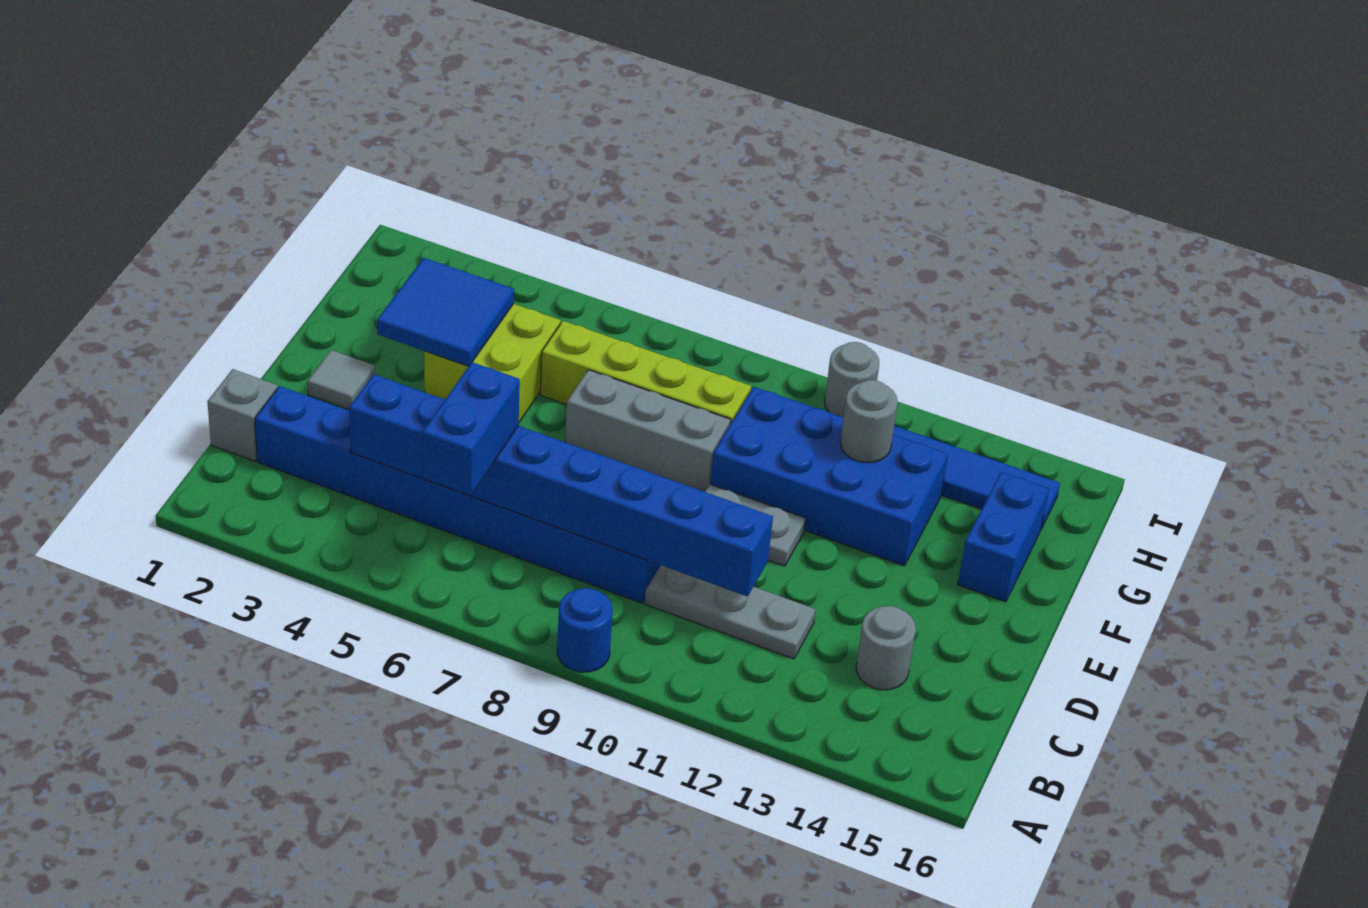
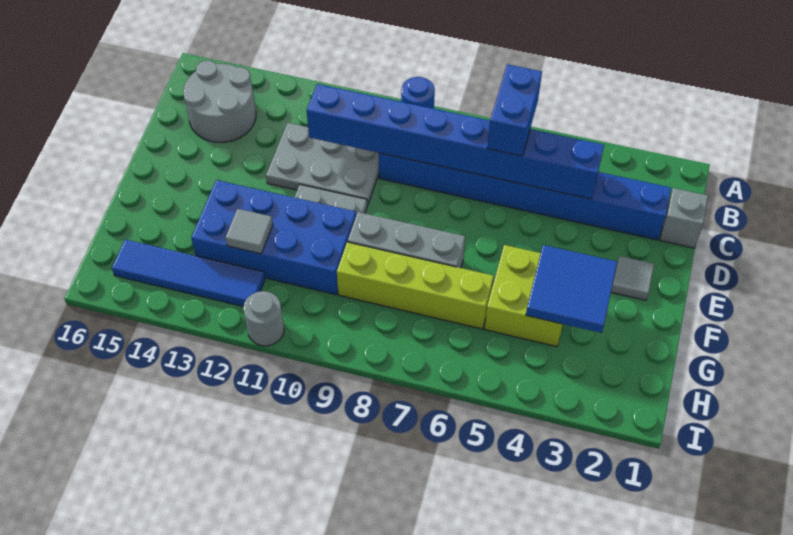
grey 1x3 plate [645,565,816,659] -> grey 2x3 plate [266,123,379,206]
grey 1x1 round brick [856,606,916,690] -> grey 2x2 round brick [184,61,256,142]
blue 1x2 brick [958,472,1049,602] -> none
grey 1x1 round brick [840,380,898,462] -> grey 1x1 tile [226,209,273,254]

